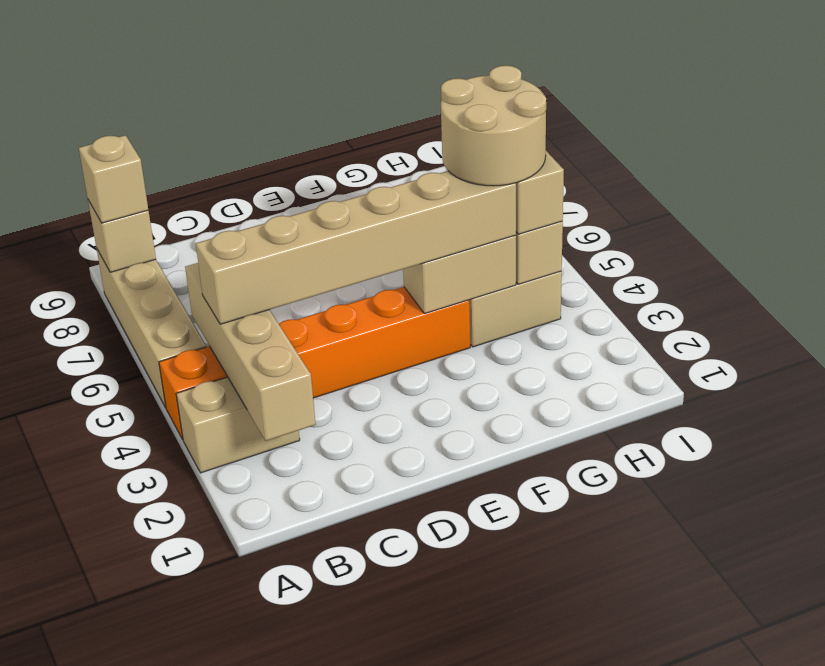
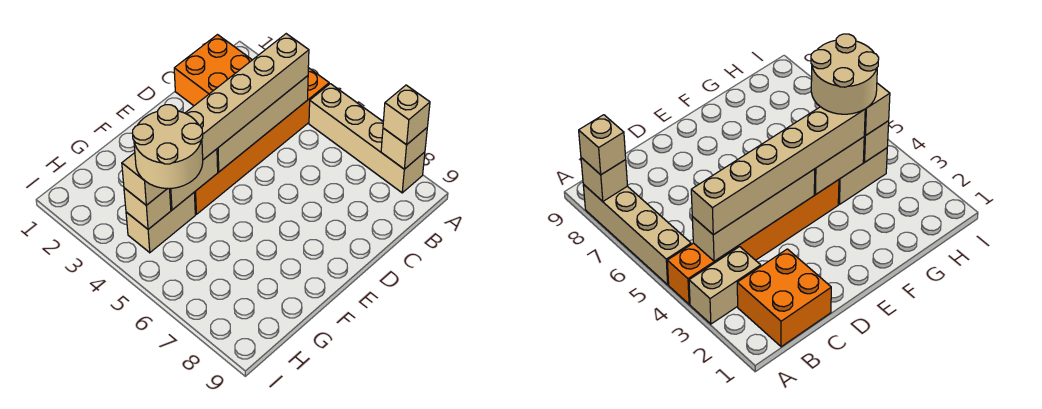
none -> orange 2x2 brick [174,35,252,106]
tan 1x4 brick [185,263,316,441] -> tan 1x4 brick turned to [217,76,308,172]

